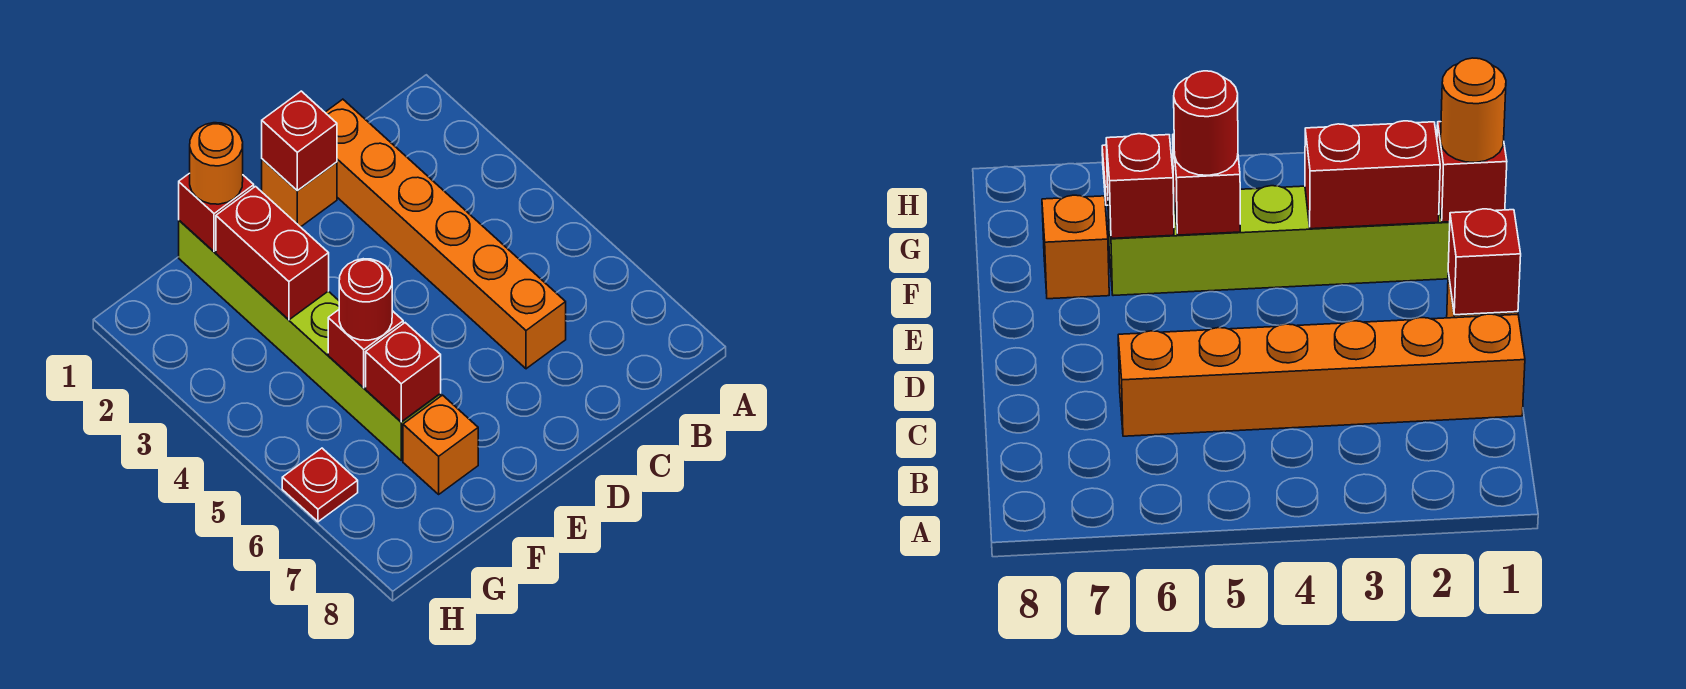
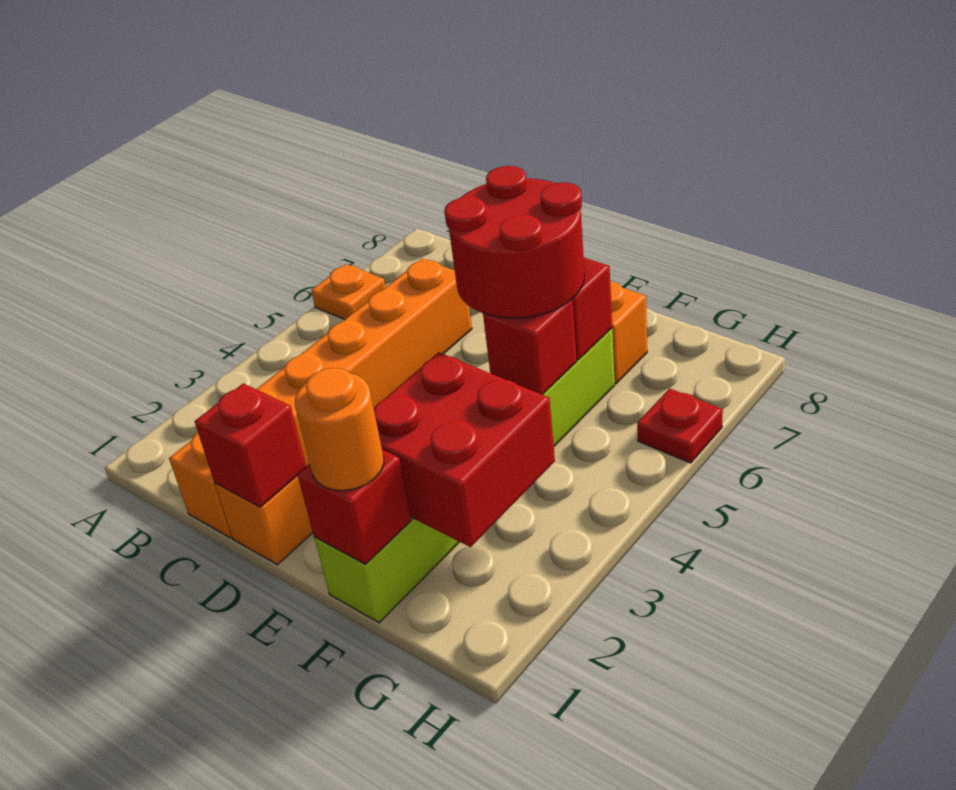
none -> orange 1x1 plate [311,264,385,320]
red 1x2 brick [216,187,329,320] -> red 2x2 brick [374,352,555,547]
red 1x1 round brick [339,259,392,340] -> red 2x2 round brick [444,166,585,318]

